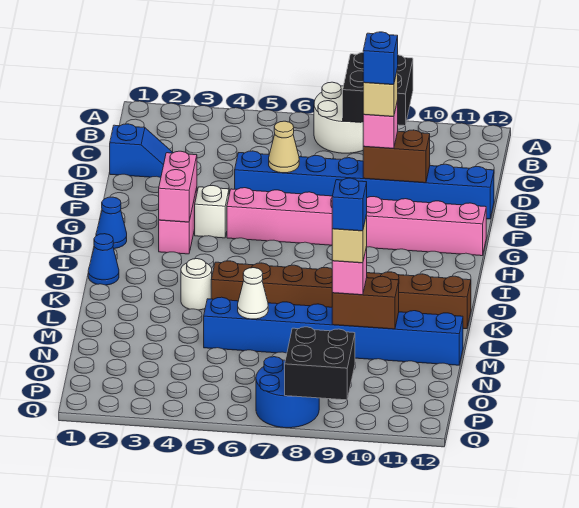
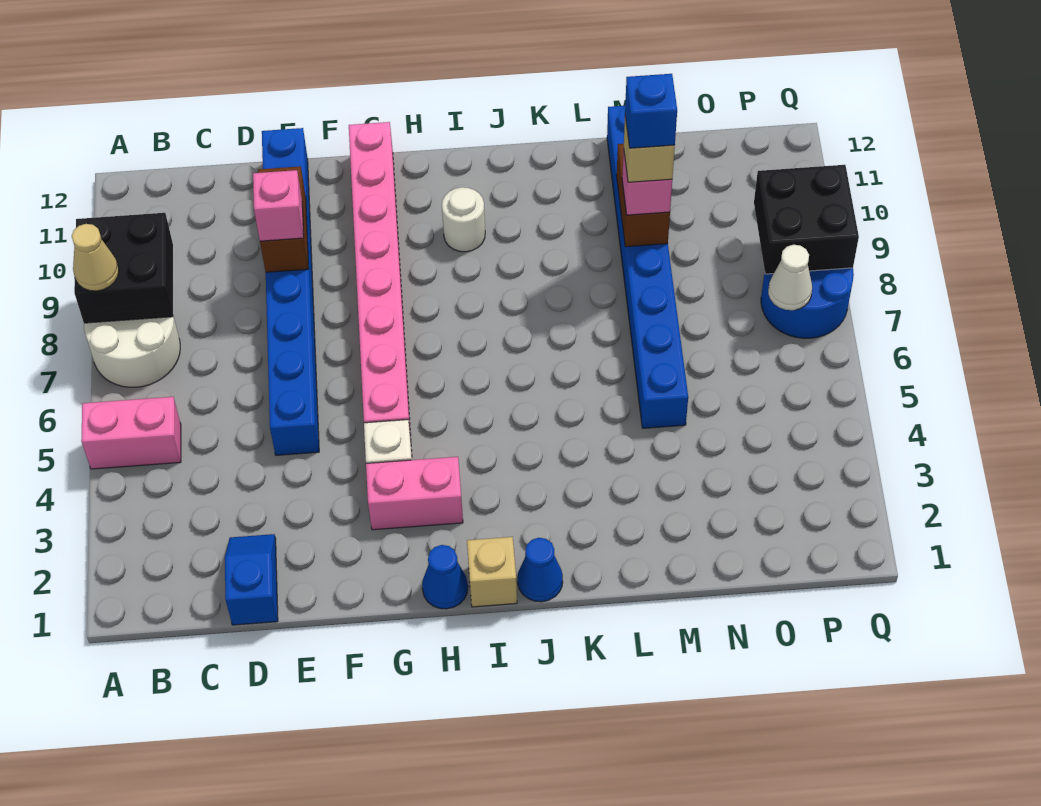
tan 1x1 cone [269,121,299,173] -> tan 1x1 cone moved to [72,224,119,291]
tan 1x1 brick [363,68,398,116] -> tan 1x1 brick moved to [467,537,517,607]
blue 1x1 brick [363,32,398,84] -> none
pink 1x2 brick [159,151,197,222] -> pink 1x2 brick moved to [81,397,181,469]
white 1x1 round brick [181,259,212,310] -> white 1x1 round brick moved to [442,187,485,252]
brown 1x8 brick [211,261,471,329] -> none
white 1x1 cone [238,268,268,319] -> white 1x1 cone moved to [768,245,812,310]

